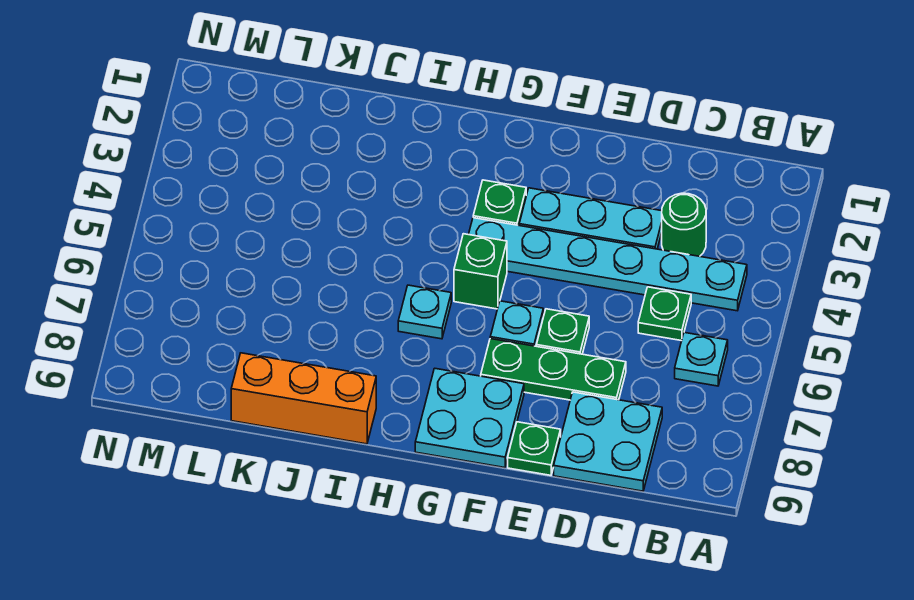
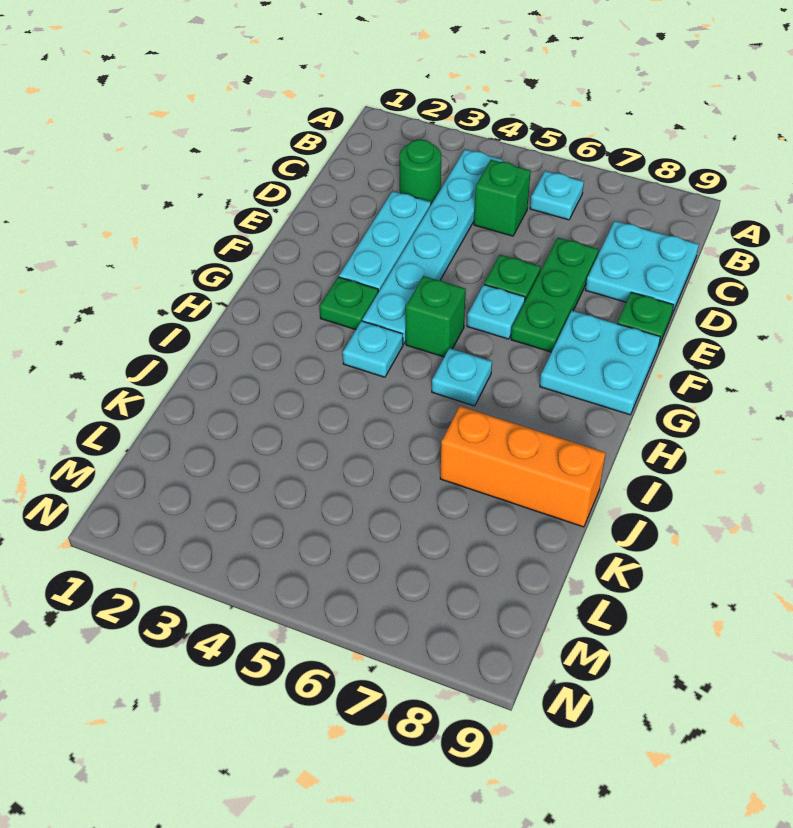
green 1x1 plate [638,287,691,341] -> green 1x1 brick [474,160,531,236]
none -> cyan 1x1 plate [343,321,403,377]
orange 1x3 brick [231,353,376,444] -> orange 1x3 brick turned to [440,406,606,527]

